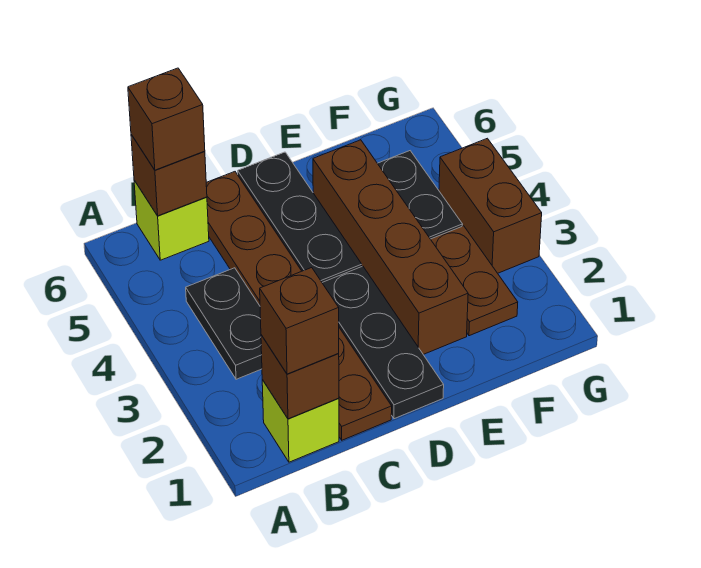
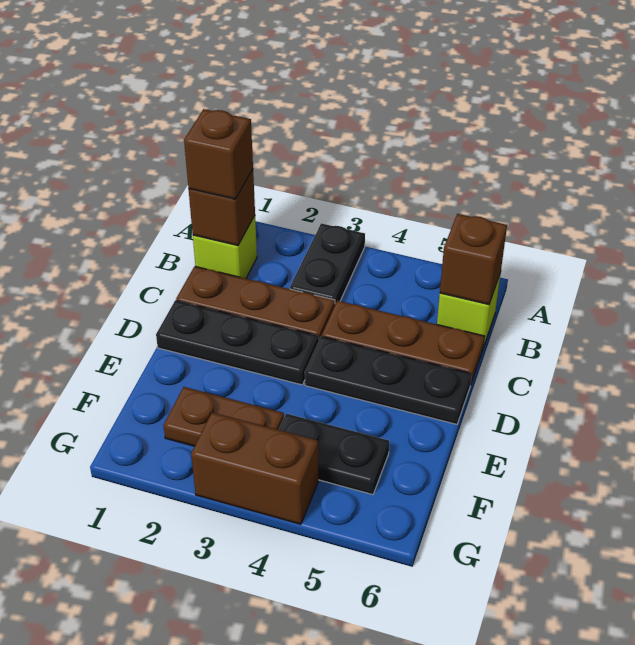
black 1x2 plate [186,268,262,379] -> black 1x2 plate turned to [290,223,365,304]
brown 1x1 brick [128,68,205,170] -> none
brown 1x4 brick [313,140,468,355] -> none

